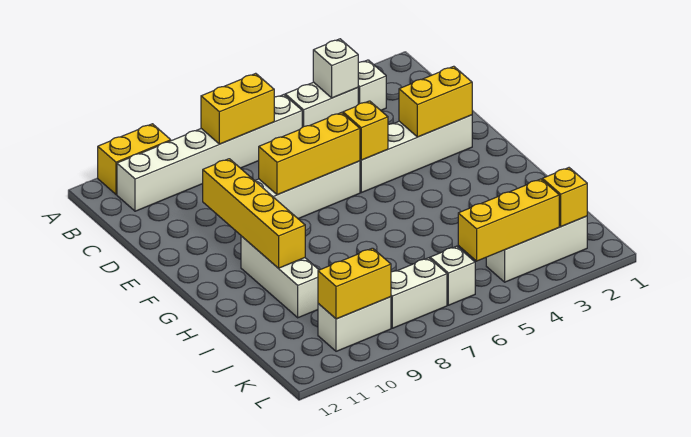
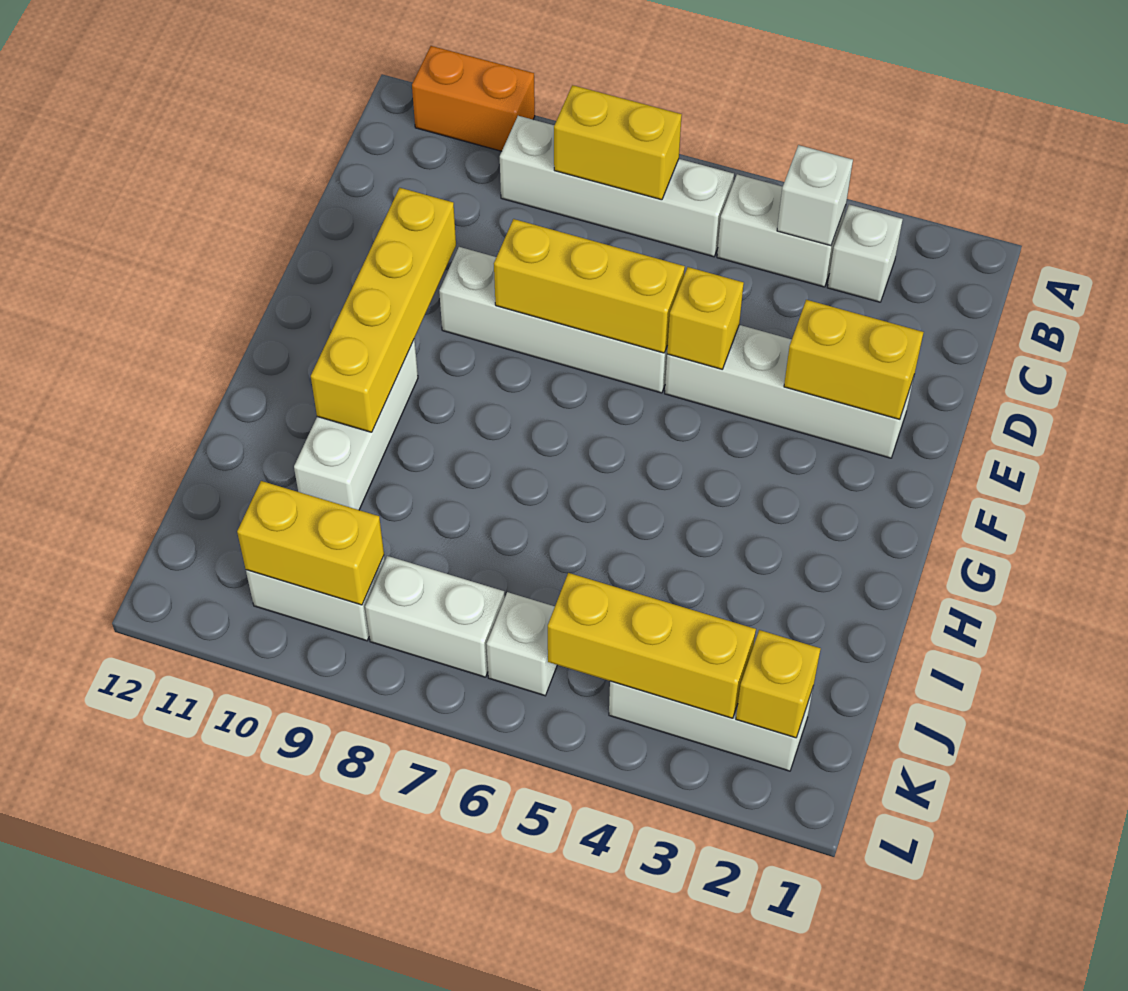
yellow 1x2 brick [98,124,171,194] -> orange 1x2 brick [412,46,535,151]
white 1x6 brick [117,95,302,211] -> white 1x4 brick [500,116,734,257]

